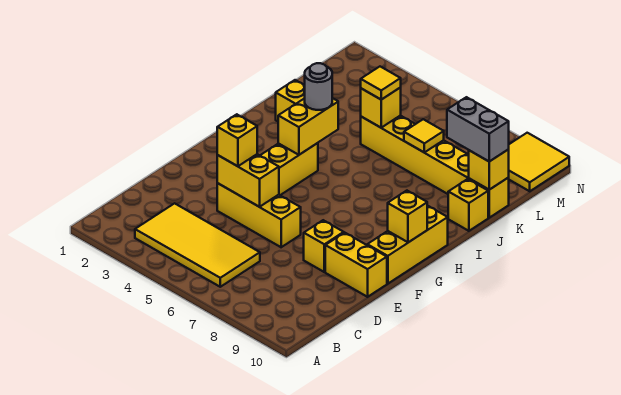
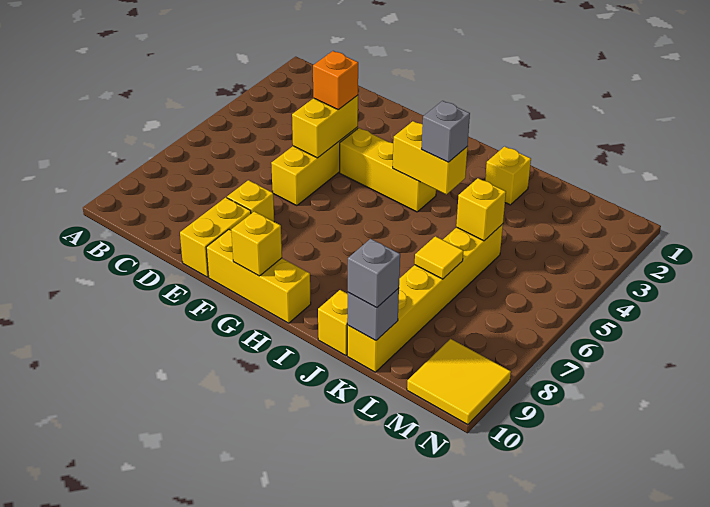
yellow 2x4 tile [135,203,260,287] -> none
yellow 1x1 brick [217,114,257,166] -> orange 1x1 brick [313,51,358,110]
grey 1x1 round brick [305,63,332,110] -> grey 1x1 brick [422,101,470,162]
yellow 1x1 tile [361,67,401,100] -> none
grey 1x2 brick [447,97,509,161] -> grey 1x1 brick [348,239,400,308]
yellow 1x1 brick [469,150,509,190] -> grey 1x1 brick [347,288,399,341]

